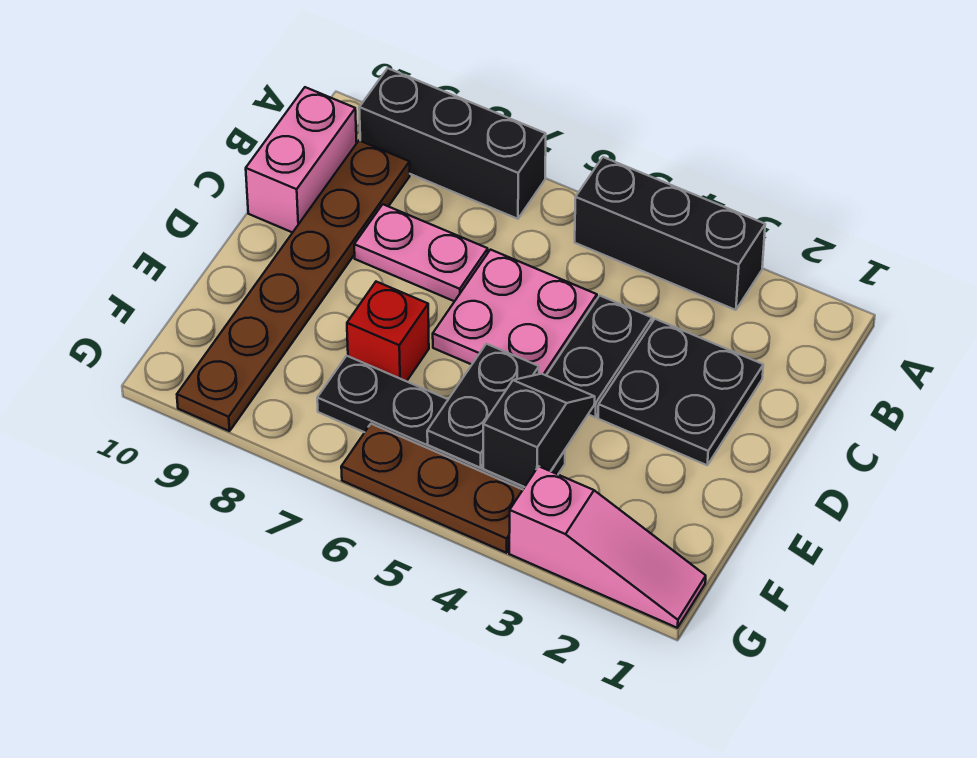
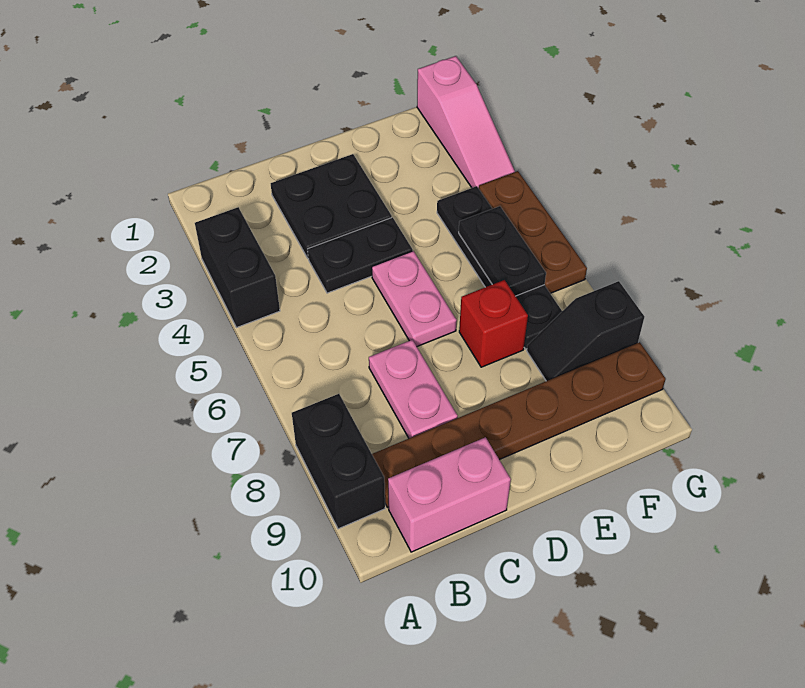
black 1x3 brick [575,157,765,310] -> black 1x2 brick [195,207,280,328]
black 1x3 brick [359,68,546,219] -> black 1x2 brick [292,394,385,529]
pink 2x2 plate [433,250,597,375] -> pink 1x2 plate [372,251,457,346]
black 1x2 slope [483,374,595,487] -> black 1x2 slope moved to [527,281,644,381]
black 1x2 plate [427,344,539,468] -> black 1x2 plate turned to [459,206,546,296]
pink 1x3 slope [509,466,706,628] -> pink 1x3 slope turned to [417,56,515,188]

